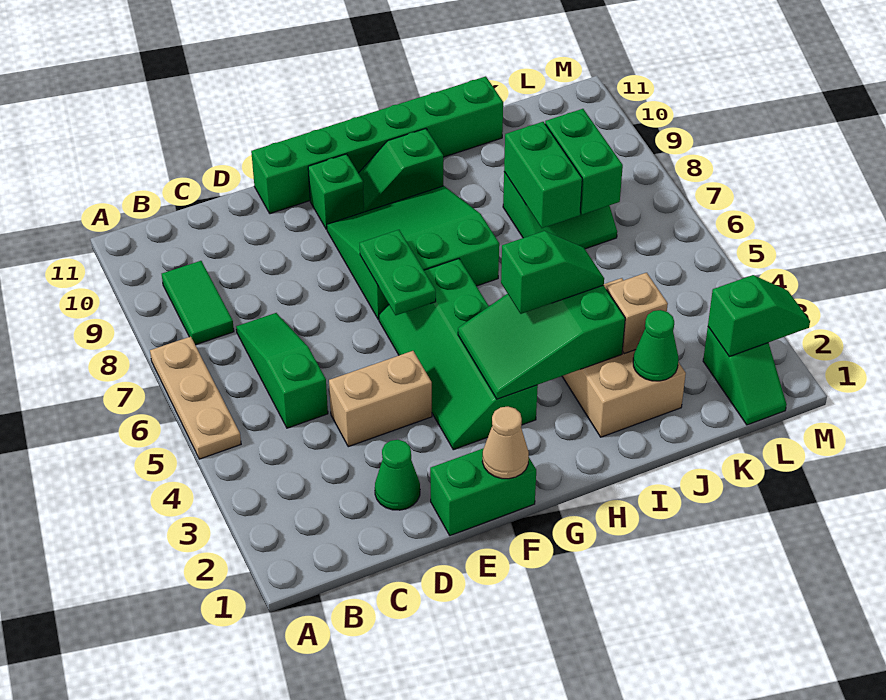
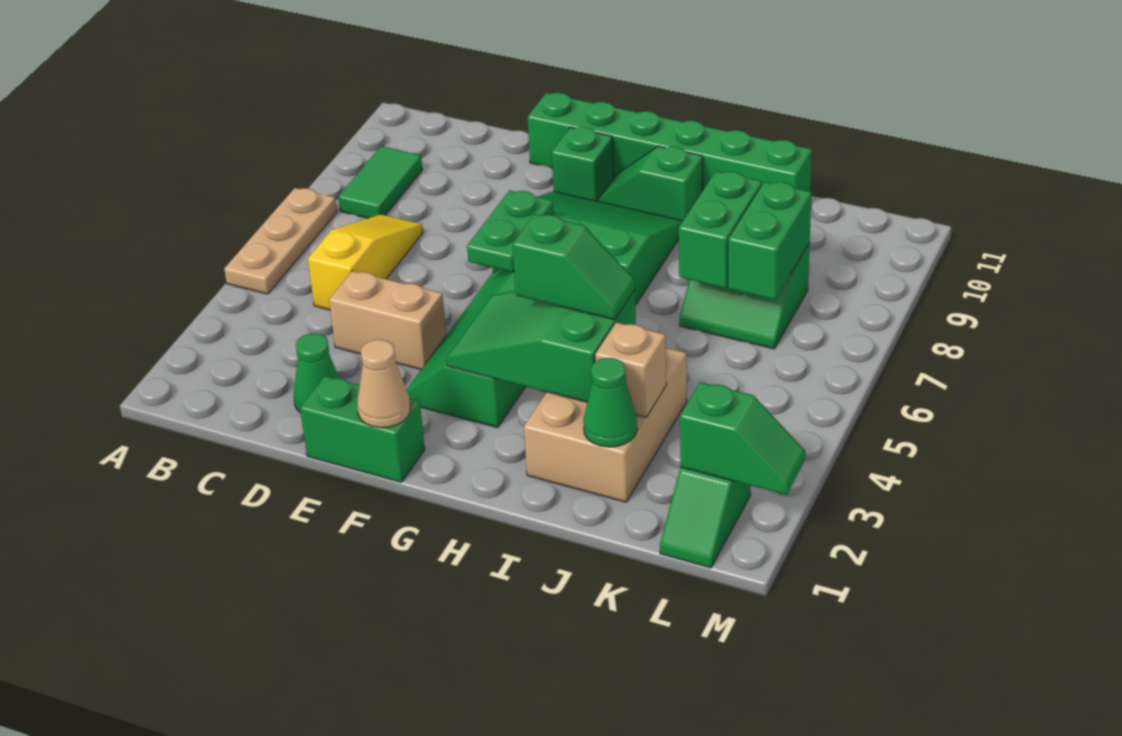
green 1x3 slope [236,313,328,428] -> yellow 1x3 slope [308,214,423,310]

